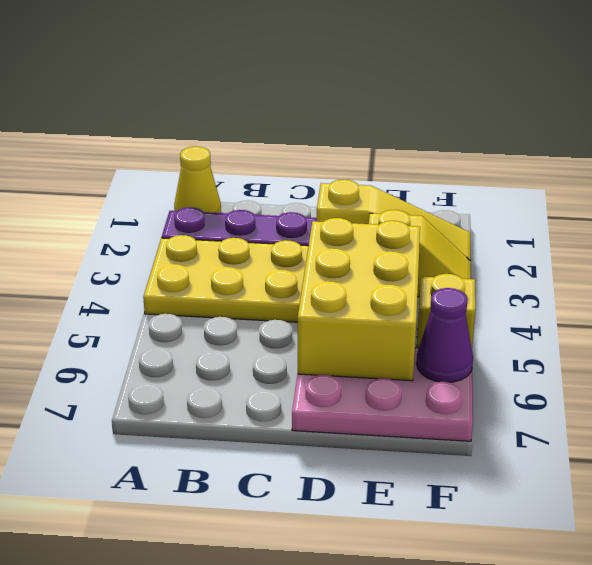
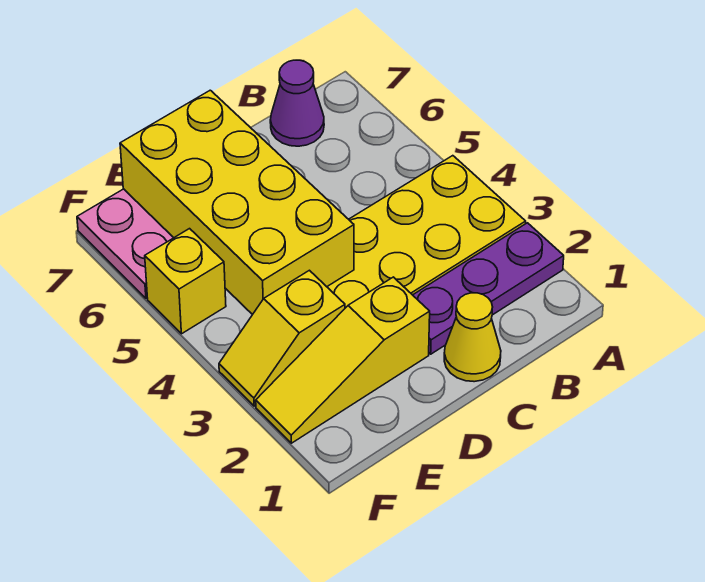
yellow 1x1 cone [174,147,221,213] -> yellow 1x1 cone moved to [444,293,501,382]
yellow 2x3 brick [298,218,420,381] -> yellow 2x4 brick [120,90,354,315]
purple 1x1 cone [416,288,473,382] -> purple 1x1 cone moved to [270,60,324,146]

